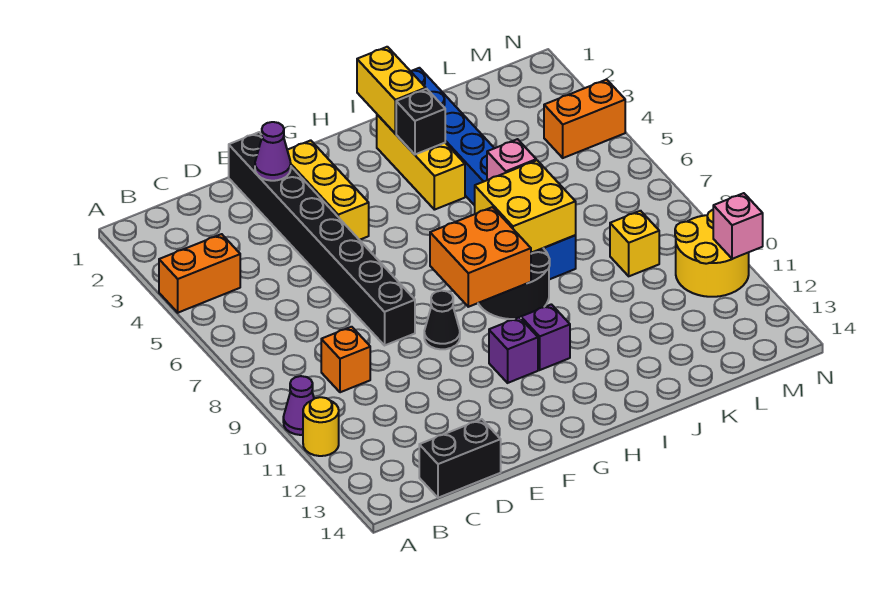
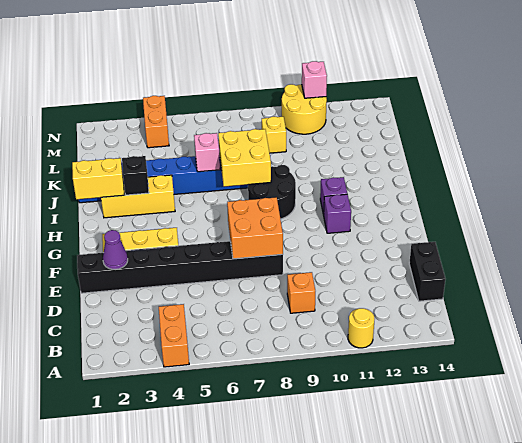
purple 1x1 cone [283,376,314,435] -> none
black 1x1 cone [424,291,460,349] -> none
orange 2x2 brick [430,207,531,307] -> orange 2x2 brick moved to [227,197,283,259]

